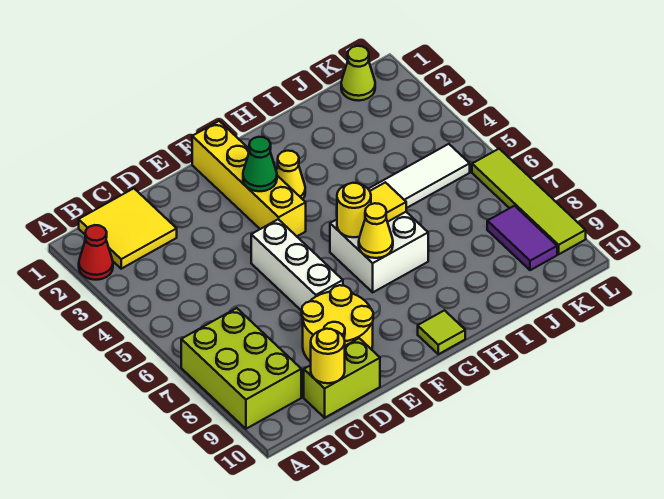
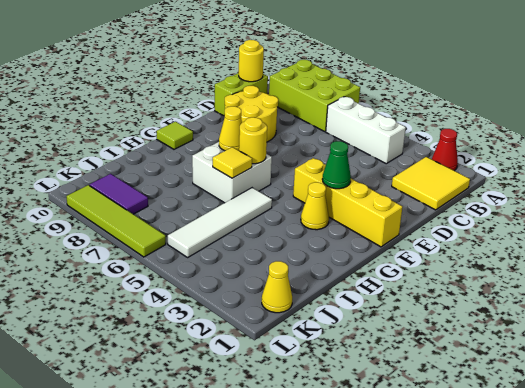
white 1x3 brick [251,219,343,311] -> white 1x3 brick moved to [326,97,406,164]
lime 1x1 cone [341,46,375,101] -> yellow 1x1 cone [262,261,292,313]

